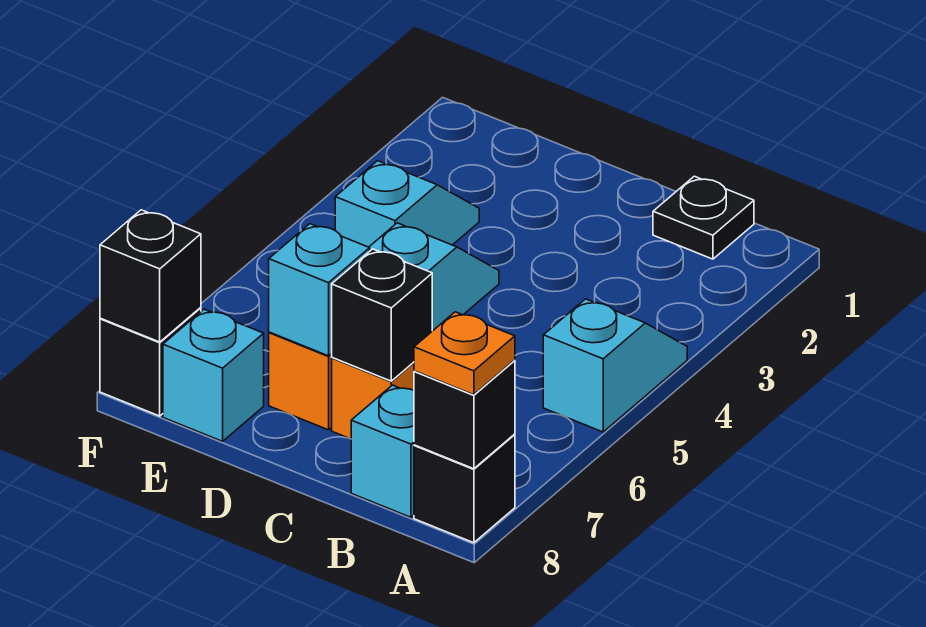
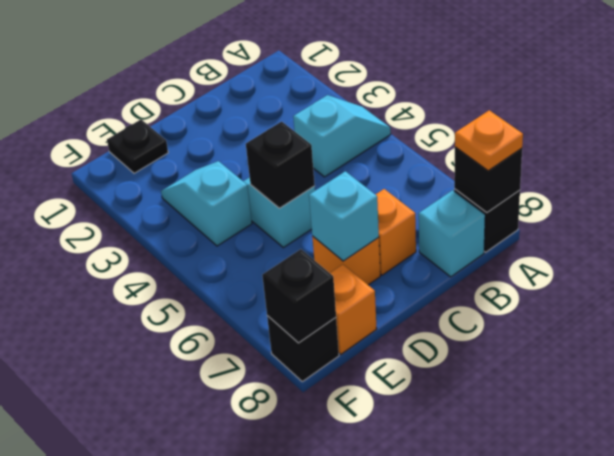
cyan 1x2 slope [543,299,687,432] -> cyan 1x2 slope turned to [293,95,391,177]
black 1x1 plate [653,176,754,259] -> black 1x1 plate moved to [107,120,168,173]
black 1x1 brick [332,249,432,381] -> black 1x1 brick moved to [246,122,315,208]
cyan 1x1 brick [163,309,264,441] -> orange 1x1 brick [330,265,377,354]

